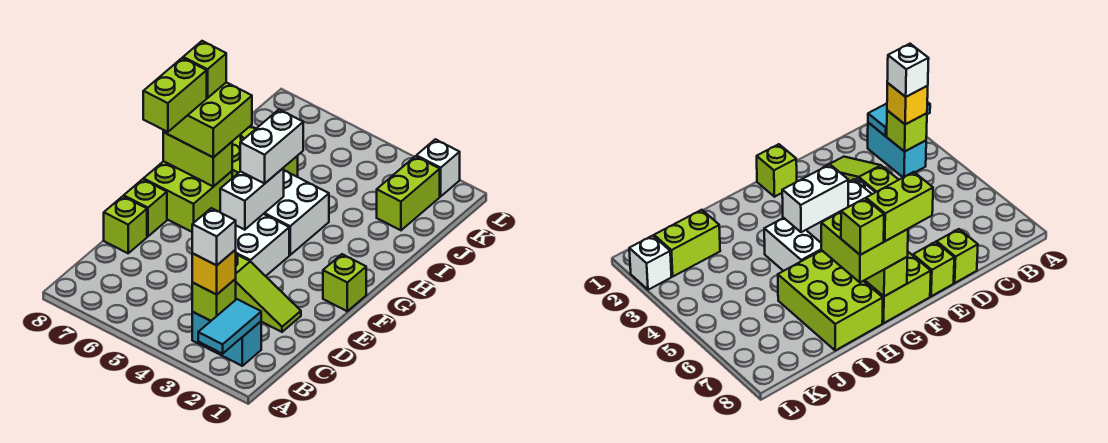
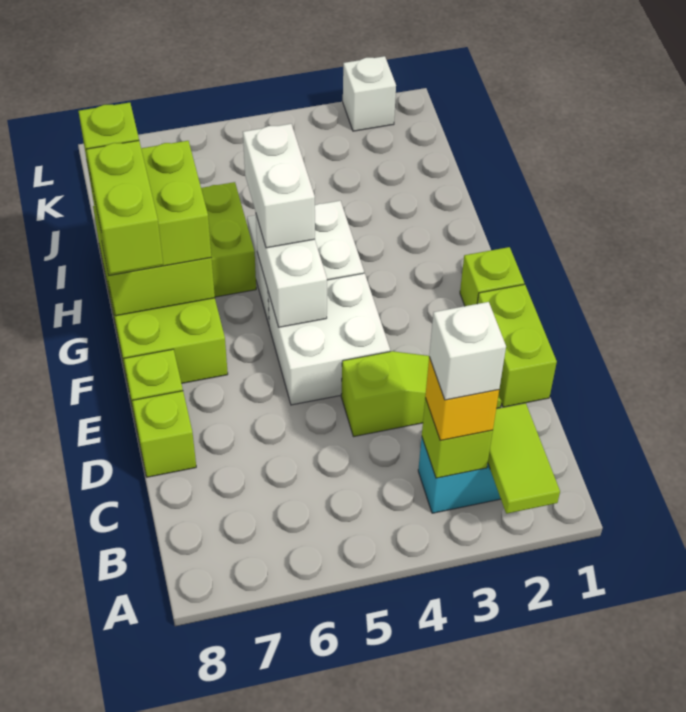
cyan 1x2 tile [198,299,261,354] -> lime 1x2 tile [488,403,560,514]
lime 1x2 brick [377,156,440,230] -> lime 1x2 brick moved to [477,284,557,407]

